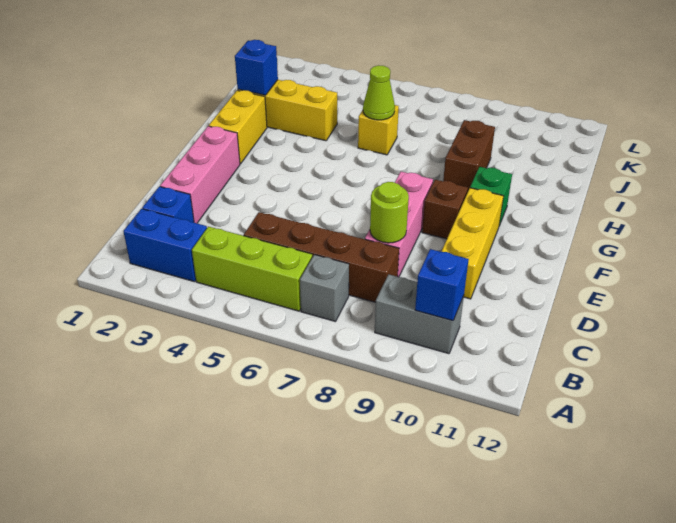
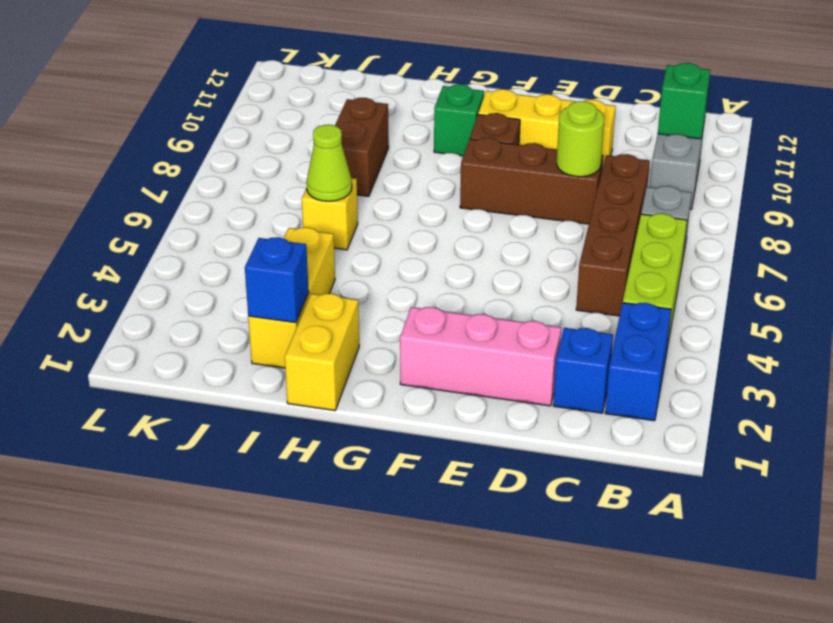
blue 1x1 brick [415,249,469,321] -> green 1x1 brick [658,63,710,139]
pink 1x3 brick [365,172,433,277] -> brown 1x3 brick [460,138,604,224]
yellow 1x2 brick [209,90,267,164] -> yellow 1x2 brick turned to [285,293,359,411]
brown 1x2 brick [443,120,495,193] -> brown 1x2 brick turned to [335,98,389,196]

